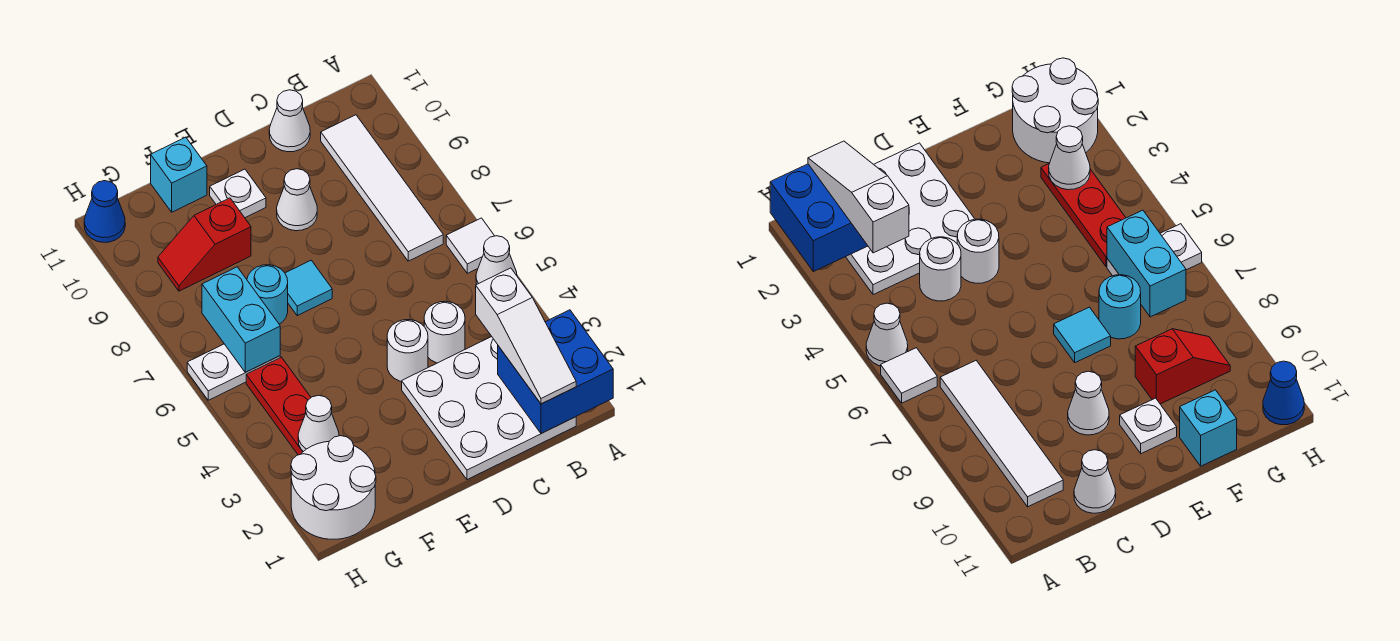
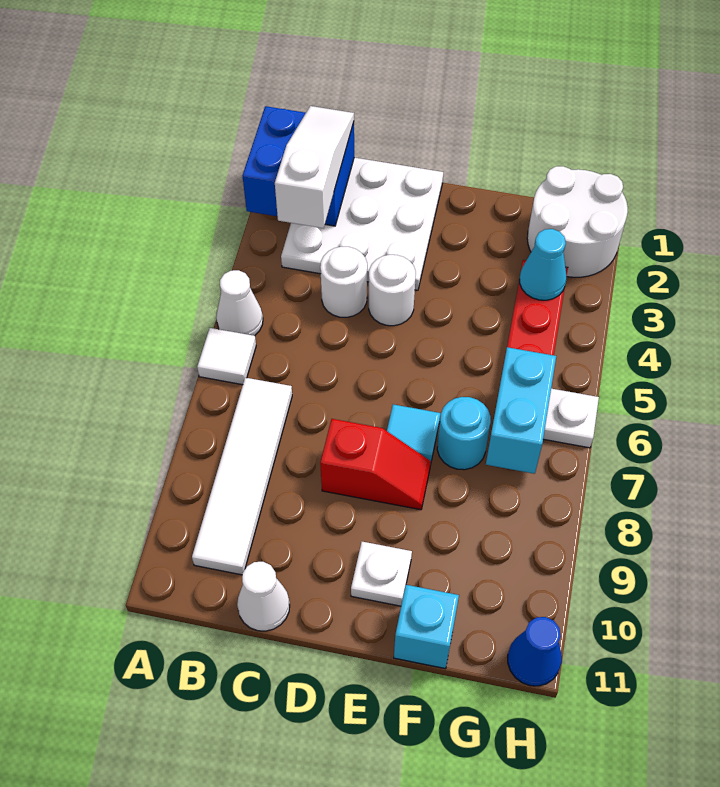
white 1x1 cone [277,169,317,231] -> none
red 1x2 slope [158,198,251,291] -> red 1x2 slope moved to [320,419,431,510]
white 1x1 cone [298,395,339,452] -> cyan 1x1 cone [520,229,567,300]

